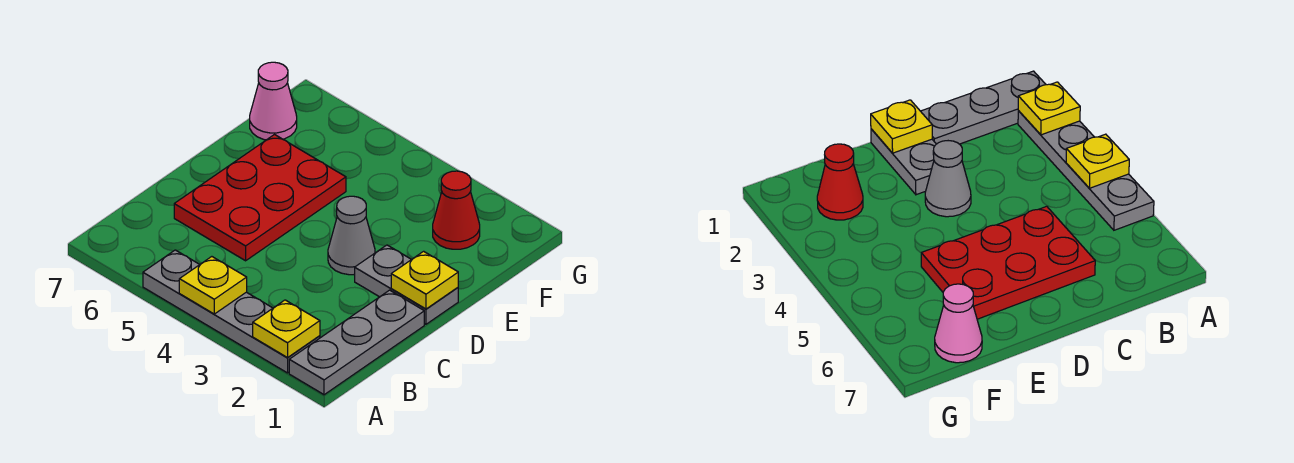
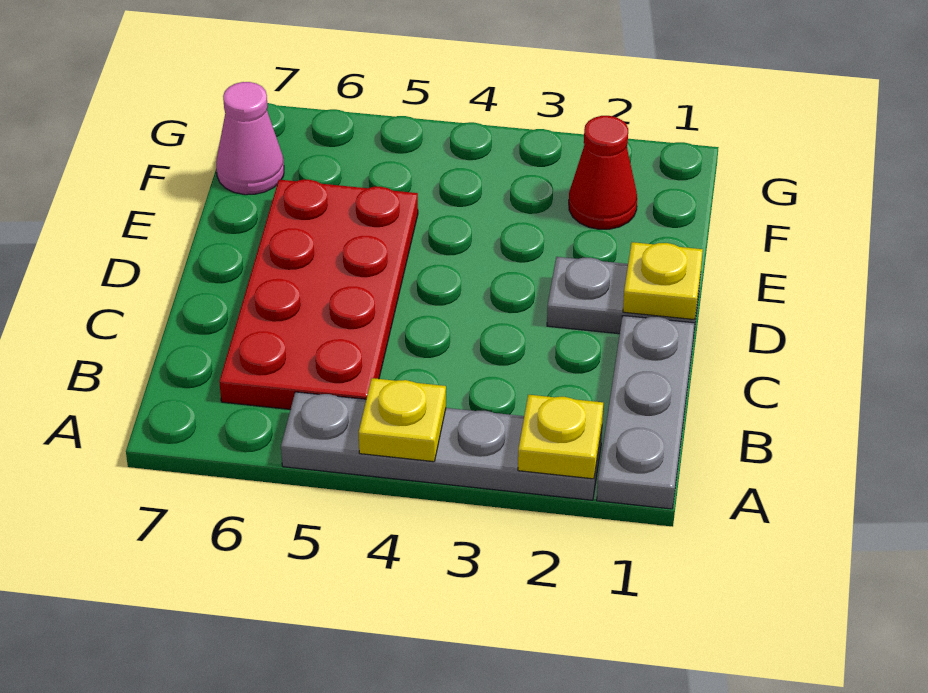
red 2x3 plate [174,135,346,261] -> red 2x4 plate [219,180,418,409]
grey 1x1 cone [328,196,375,275] -> none

